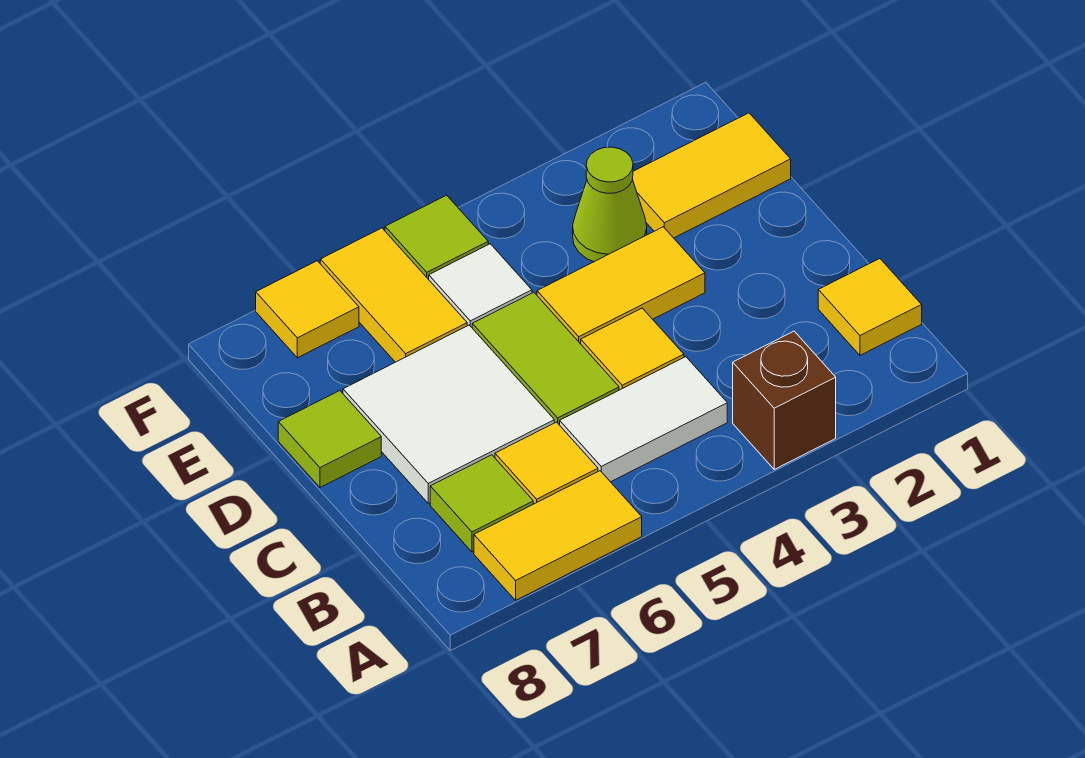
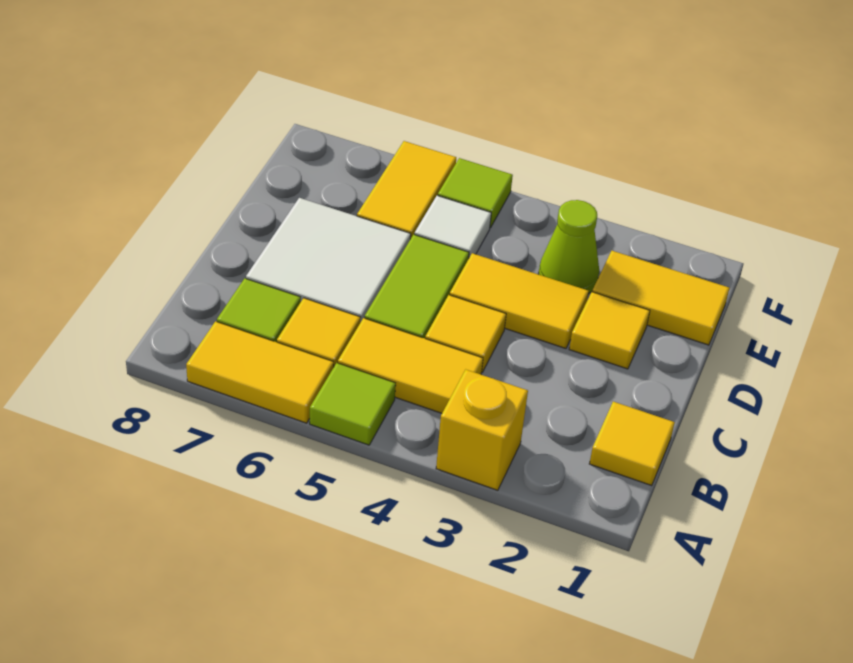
brown 1x1 brick [733,331,836,469] -> yellow 1x1 brick [436,370,528,490]
white 1x2 tile [560,357,727,482] -> yellow 1x2 tile [338,318,483,413]
lime 1x1 tile [278,391,381,487] -> lime 1x1 tile moved to [310,363,396,445]
yellow 1x1 tile [256,261,359,358] -> yellow 1x1 tile moved to [569,292,650,369]

